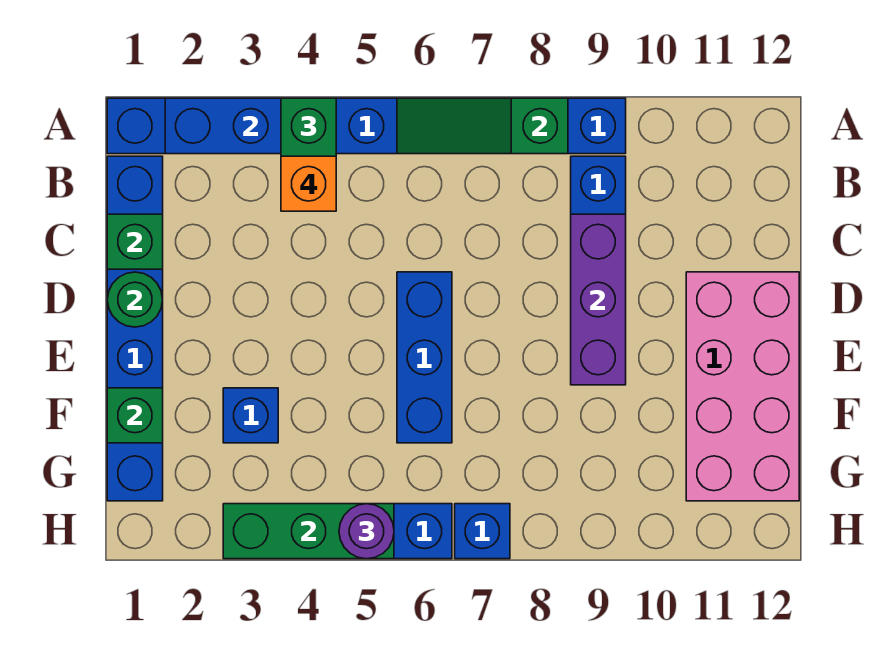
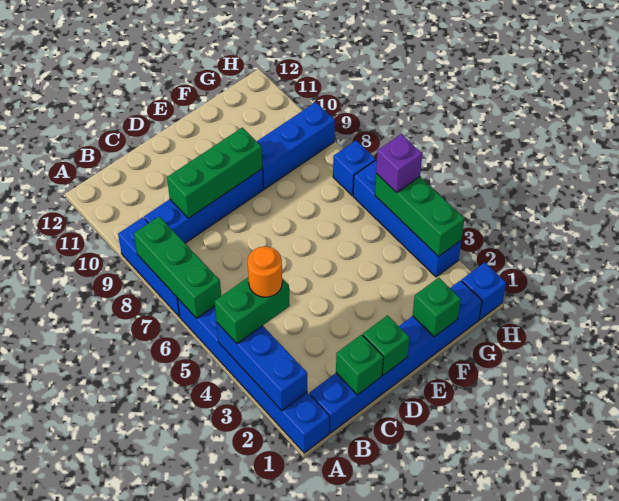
green 1x3 slope [397,98,568,154] -> green 1x3 brick [134,216,221,318]
orange 1x1 brick [281,156,336,211] -> orange 1x1 round brick [248,247,282,297]
purple 1x3 brick [571,214,626,385] -> green 1x3 brick [167,128,262,218]
green 1x1 round brick [107,272,163,327] -> green 1x1 brick [363,315,410,375]
blue 1x3 brick [397,272,452,443] -> blue 1x3 brick moved to [257,102,335,189]
pink 2x4 brick [686,272,799,501] -> none
blue 1x1 brick [223,388,278,443] -> blue 1x1 brick moved to [462,262,506,320]
purple 1x1 round brick [339,504,394,559] -> purple 1x1 brick [376,134,422,193]

